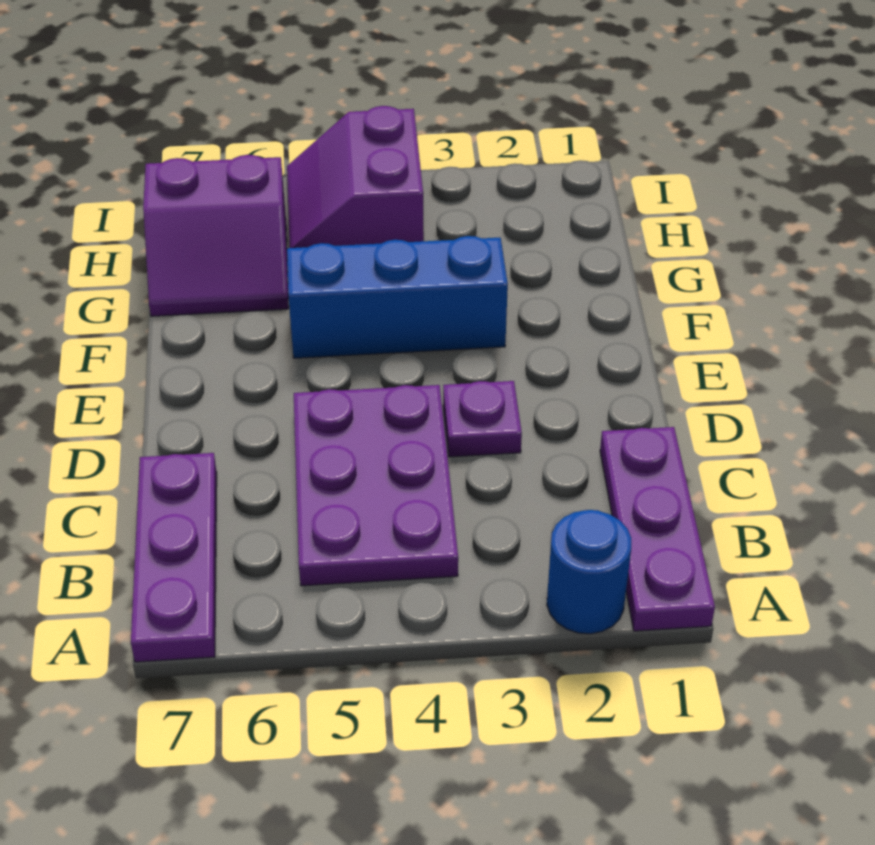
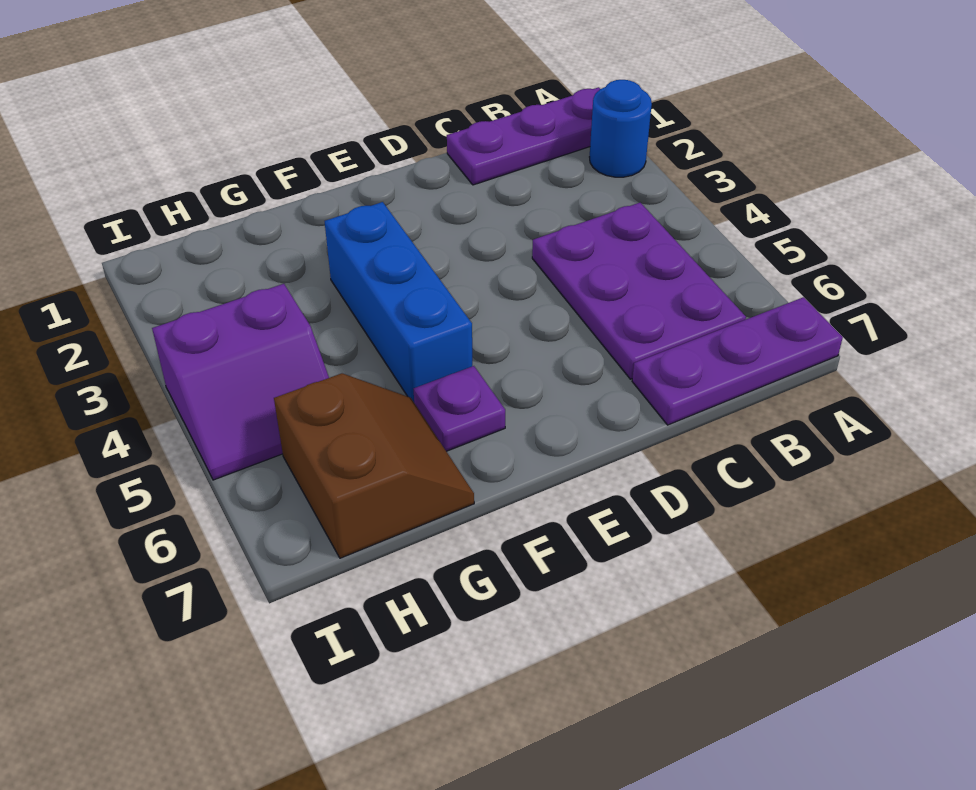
purple 2x3 plate [294,385,458,586] -> purple 2x3 plate turned to [532,203,746,379]
purple 1x1 plate [443,381,522,457] -> purple 1x1 plate moved to [414,366,505,451]
purple 2x2 slope [143,155,289,316] -> brown 2x2 slope [274,373,474,558]

